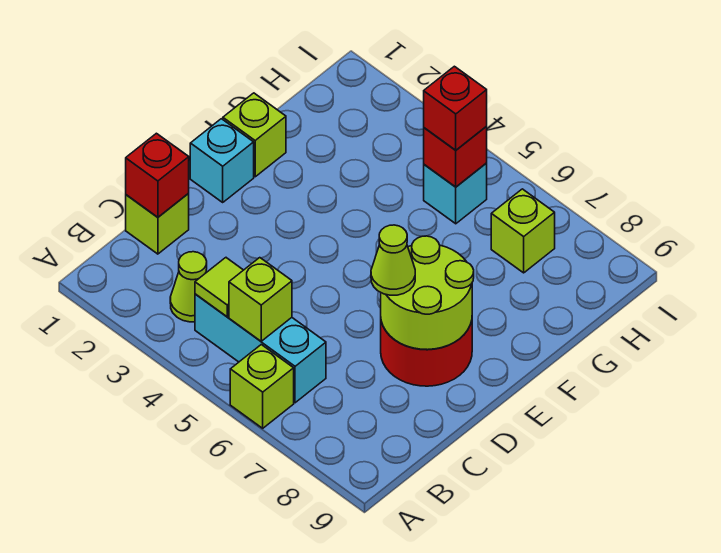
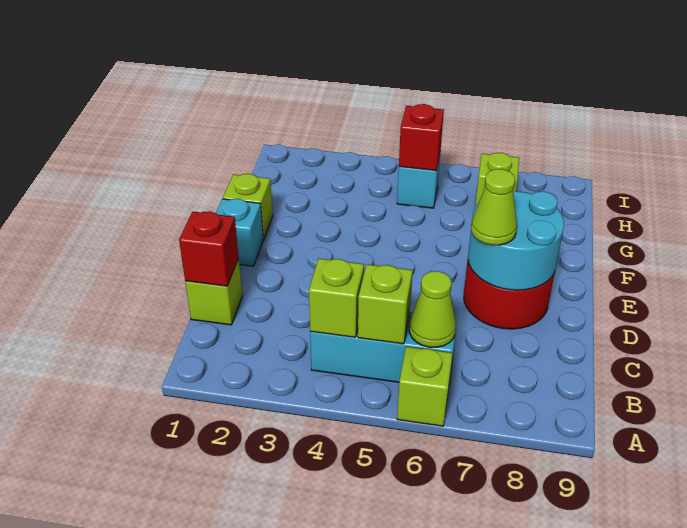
lime 1x1 cone [170,252,207,322] -> lime 1x1 cone moved to [409,271,456,347]
lime 1x1 tile [195,258,243,317] -> lime 1x1 brick [309,258,364,337]
lime 2x2 round brick [381,236,474,350] -> cyan 2x2 round brick [468,191,564,290]
red 1x1 brick [424,66,487,150] -> none

